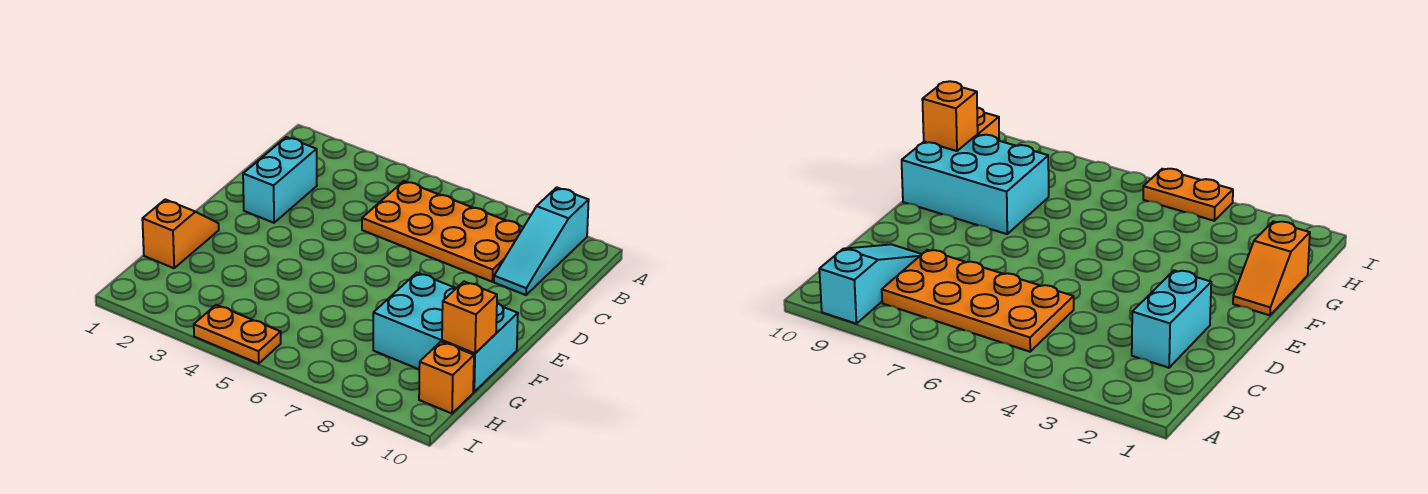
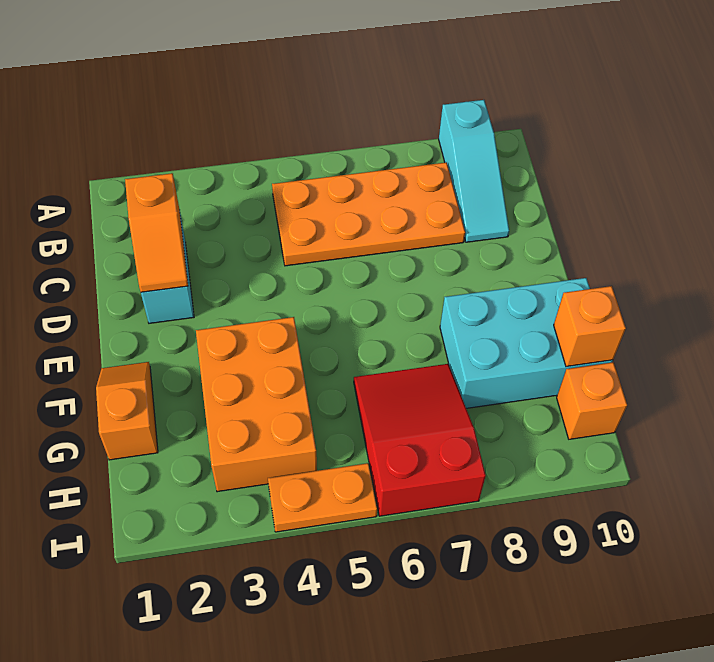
none -> orange 1x2 slope [125,173,188,292]
none -> orange 2x3 brick [196,317,317,492]
none -> red 2x3 slope [354,364,486,516]

